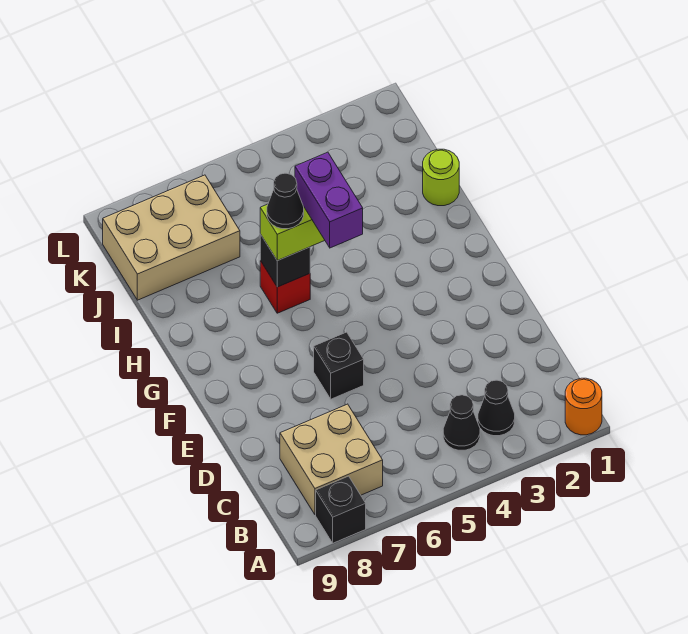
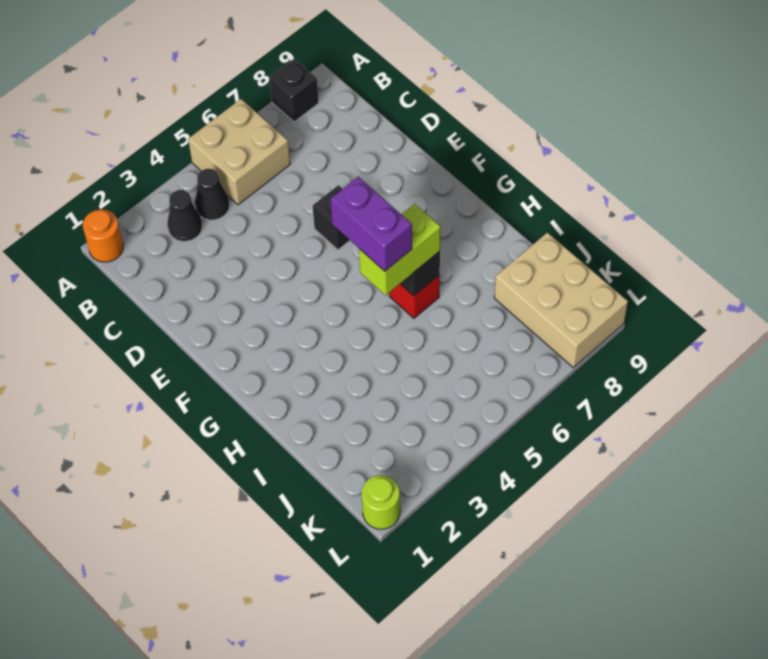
tan 2x2 brick [280,404,383,515] -> tan 2x2 brick moved to [188,99,290,205]
black 1x1 cone [267,173,304,229] -> none
lime 1x1 round brick [423,149,459,206] -> lime 1x1 round brick moved to [362,475,400,529]
tan 2x3 brick [103,175,240,300] -> tan 2x3 brick turned to [494,233,628,367]

